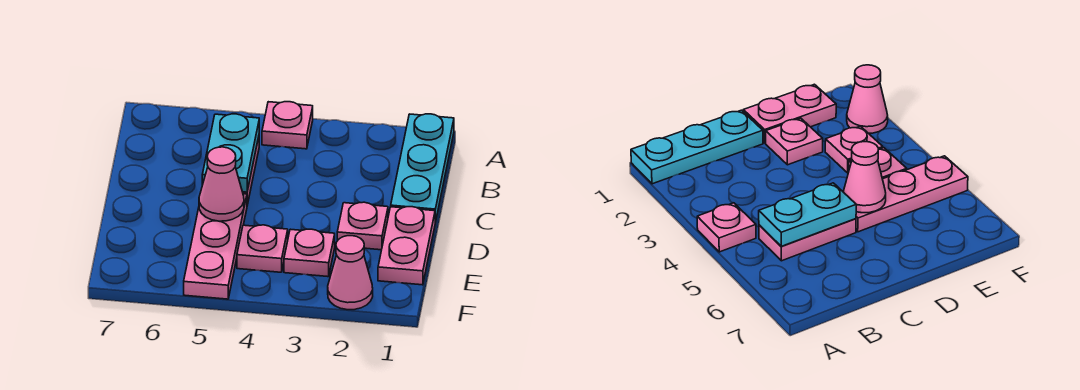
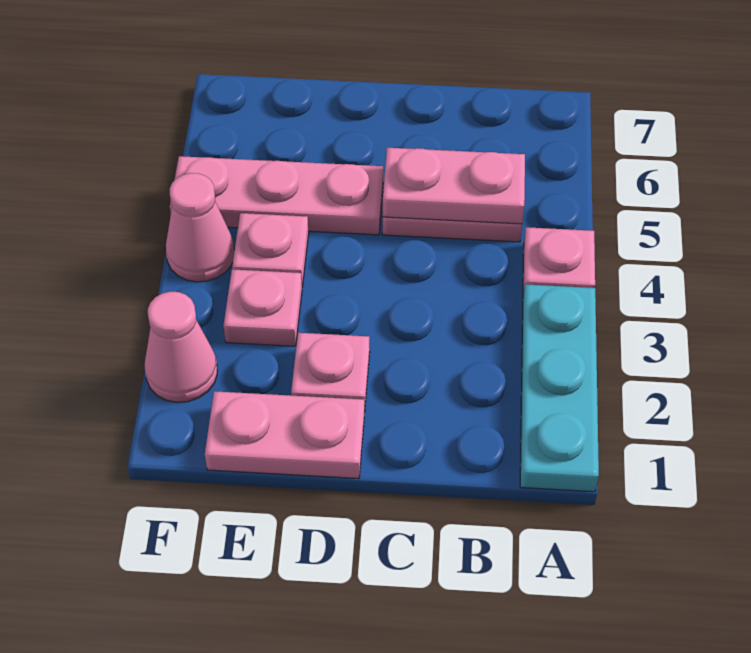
cyan 1x3 plate [391,114,454,223] -> cyan 1x3 plate turned to [520,284,599,492]
cyan 1x2 plate [202,114,259,192] -> pink 1x2 plate [383,148,525,224]
pink 1x1 cone [199,147,244,221] -> pink 1x1 cone moved to [166,173,234,282]

